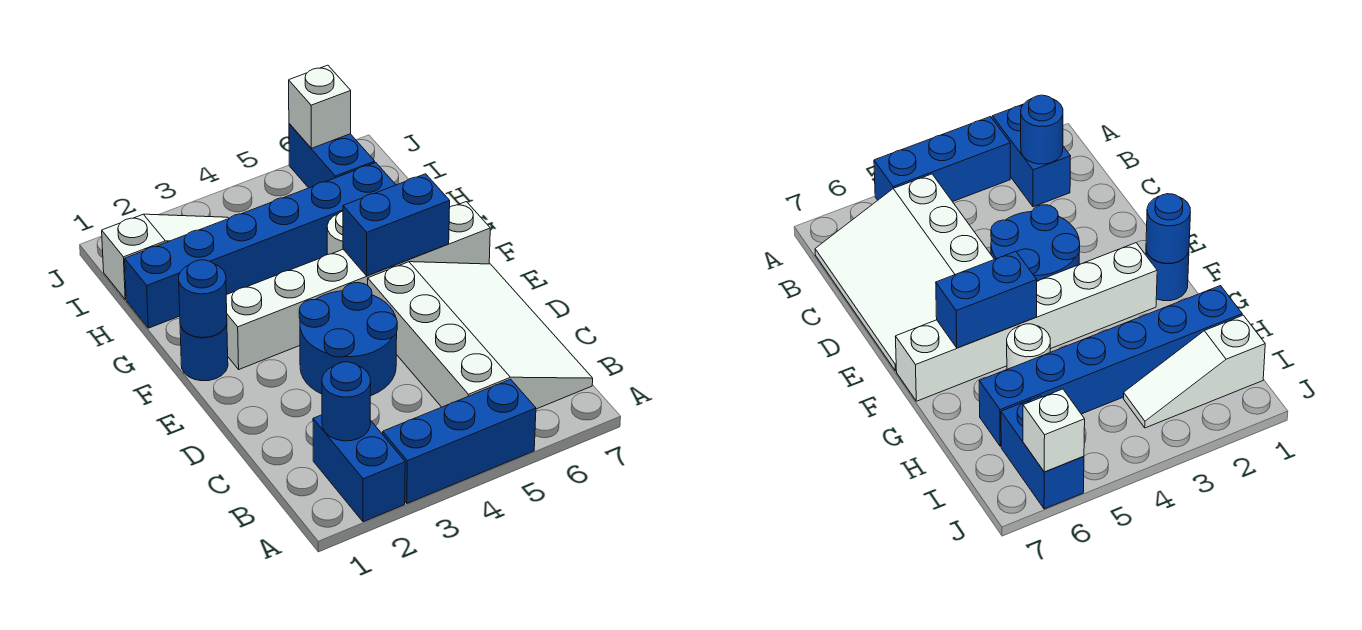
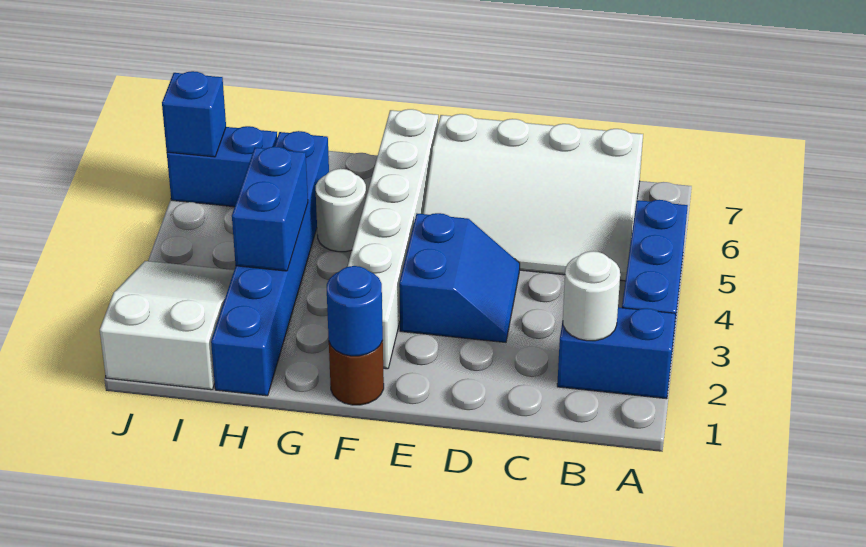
blue 1x1 round brick [322,362,371,441] -> white 1x1 round brick [563,251,620,341]
white 3x4 slope [368,262,593,409] -> white 3x4 slope turned to [423,114,643,281]
blue 2x2 round brick [299,283,397,396] -> blue 2x2 slope [399,213,520,342]
blue 1x1 round brick [180,324,228,381] -> brown 1x1 round brick [329,341,384,405]
blue 1x2 brick [343,174,450,276] -> blue 1x2 brick moved to [232,147,308,271]
white 1x3 slope [102,214,229,299] -> white 2x3 slope [100,261,234,390]
white 1x1 brick [289,65,351,148] -> blue 1x1 brick [162,71,226,157]

